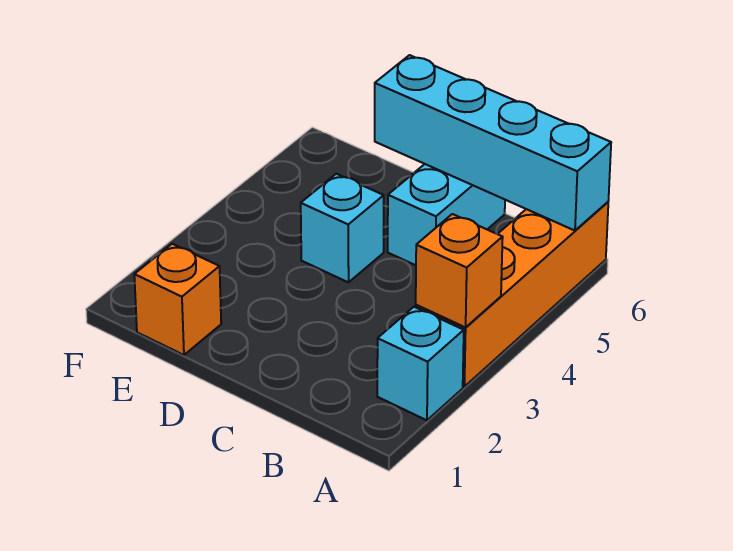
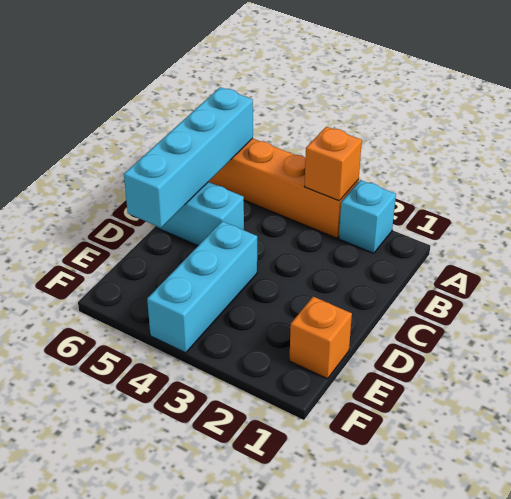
cyan 1x1 brick [301,174,384,282] -> cyan 1x3 brick [147,221,257,353]

